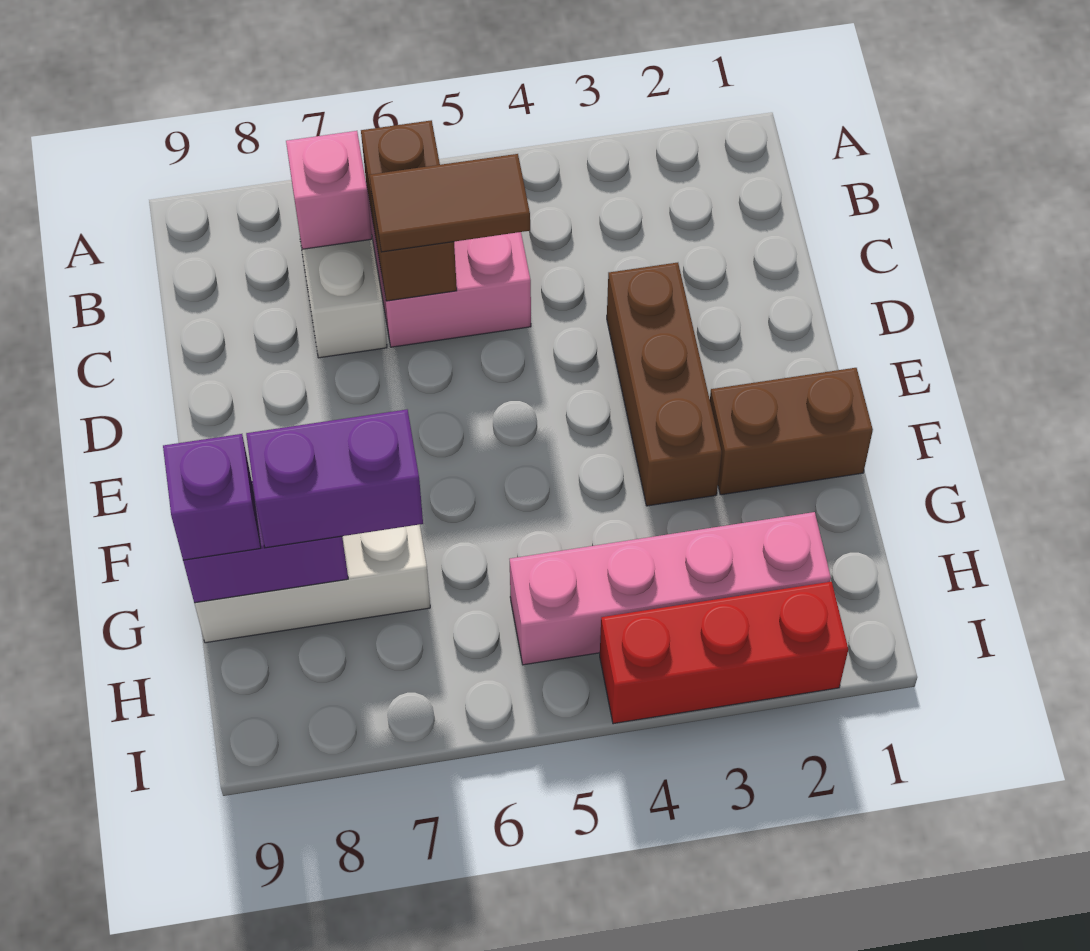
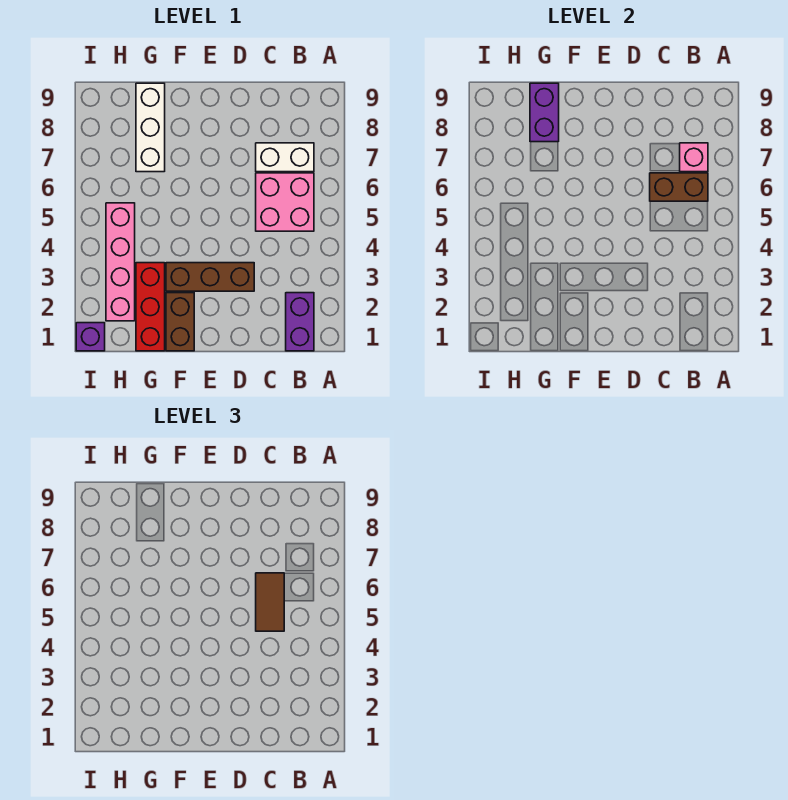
purple 1x2 brick [246,409,423,548] -> purple 1x2 brick moved to [286,293,314,351]
purple 1x1 brick [163,434,261,560] -> purple 1x1 brick moved to [76,323,105,351]
red 1x3 brick [600,582,848,724] -> red 1x3 brick moved to [136,263,165,351]

